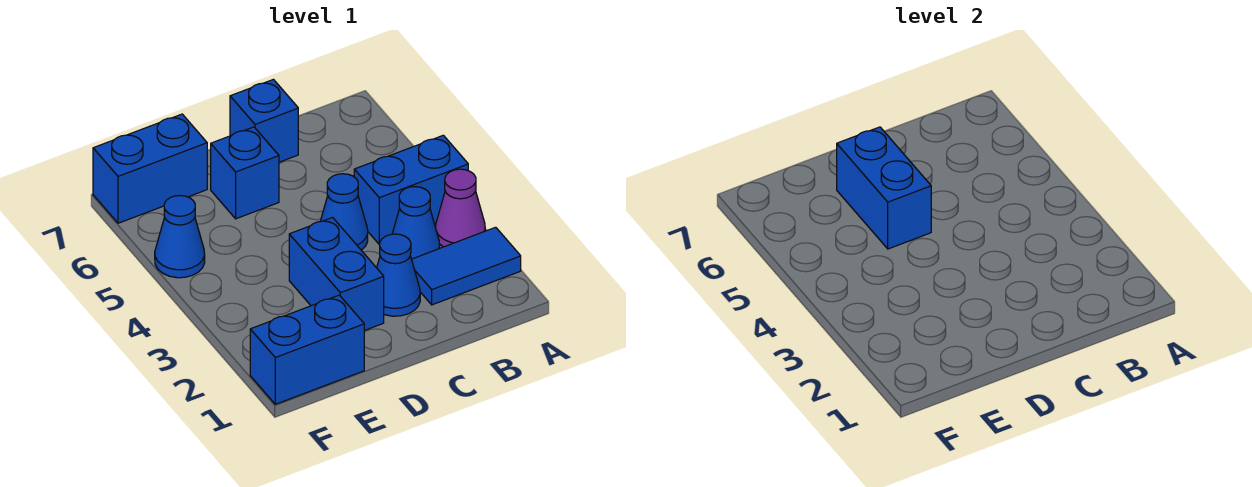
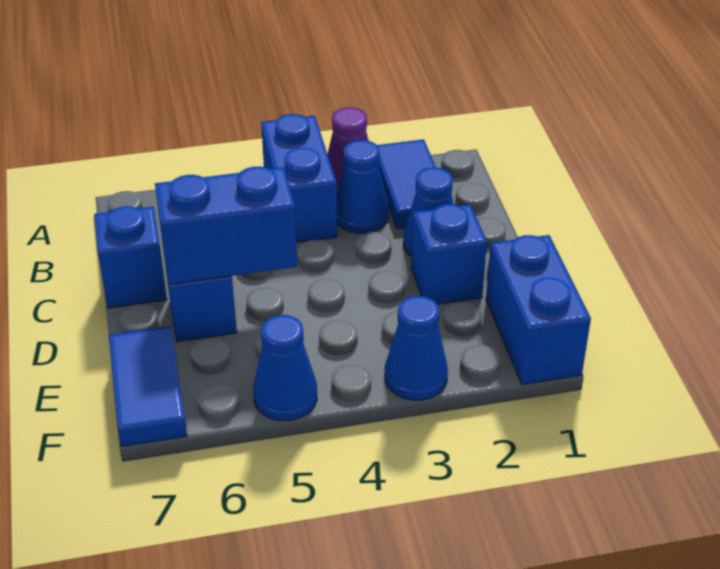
blue 1x1 cone [321,174,368,250] -> blue 1x1 cone moved to [385,296,448,400]
blue 1x2 brick [289,218,384,331] -> blue 1x1 brick [411,204,487,304]
blue 1x2 brick [93,114,207,223] -> blue 1x2 tile [109,326,187,447]

